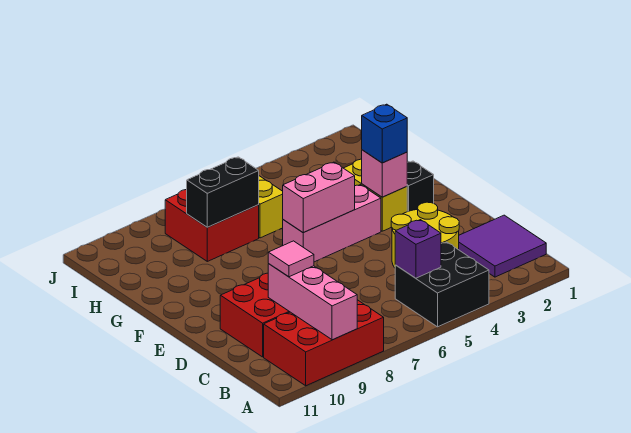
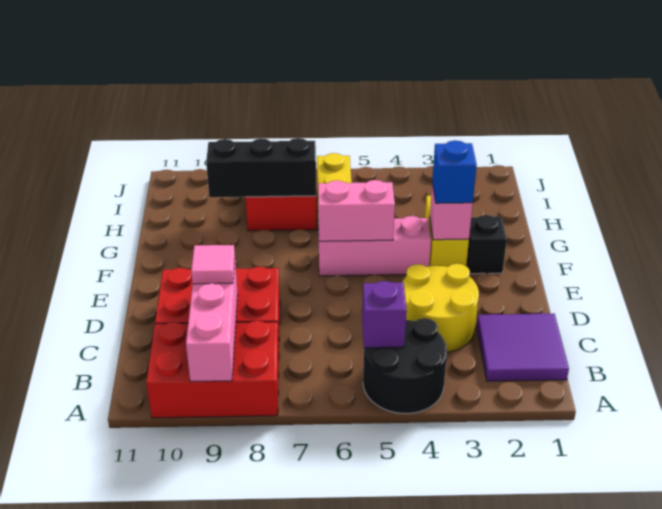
black 2x2 brick [395,242,489,327] -> black 2x2 round brick [363,318,447,414]
black 1x2 brick [187,157,259,227] -> black 1x3 brick [206,138,316,197]

